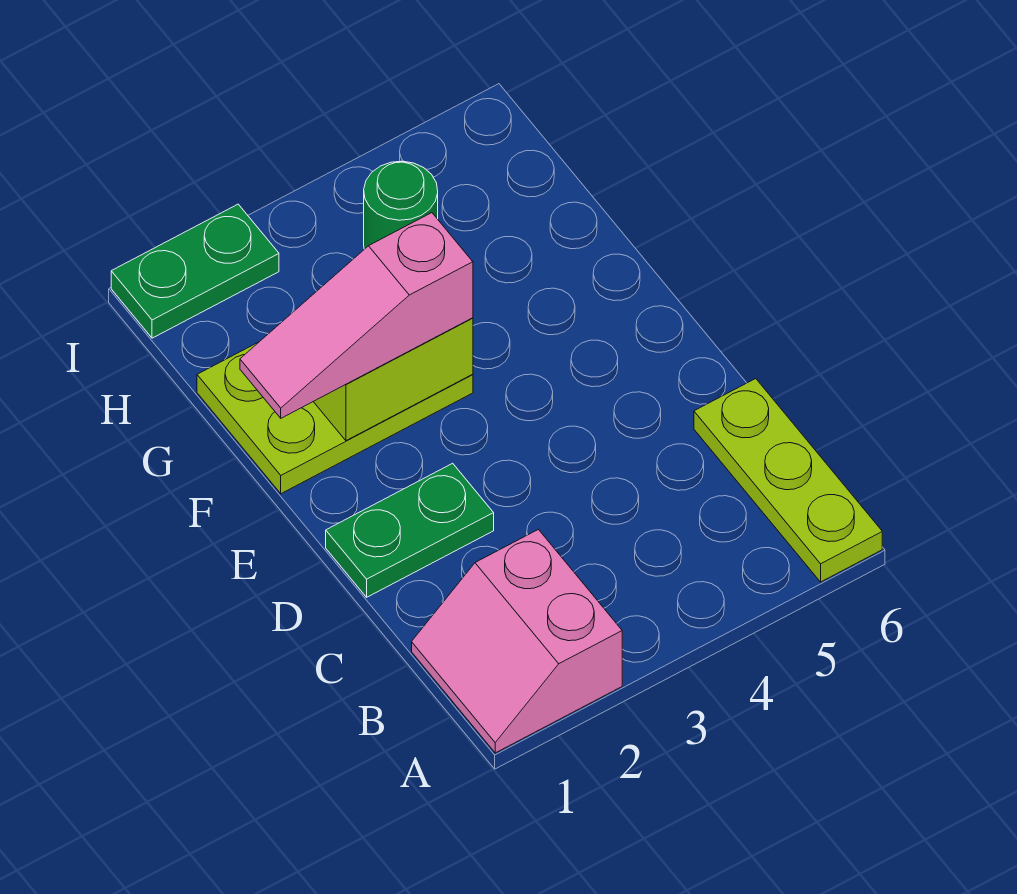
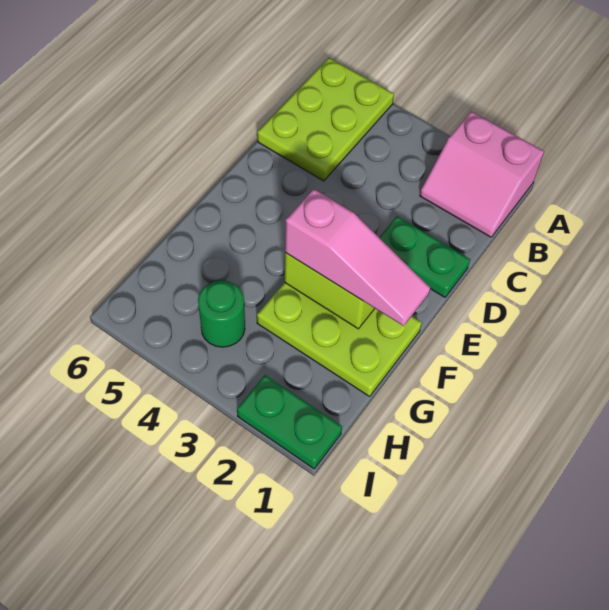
pink 2x2 slope [412,529,622,753] -> pink 2x2 slope turned to [420,111,544,237]
lime 1x3 plate [694,379,882,582] -> lime 2x3 plate [257,58,394,181]

